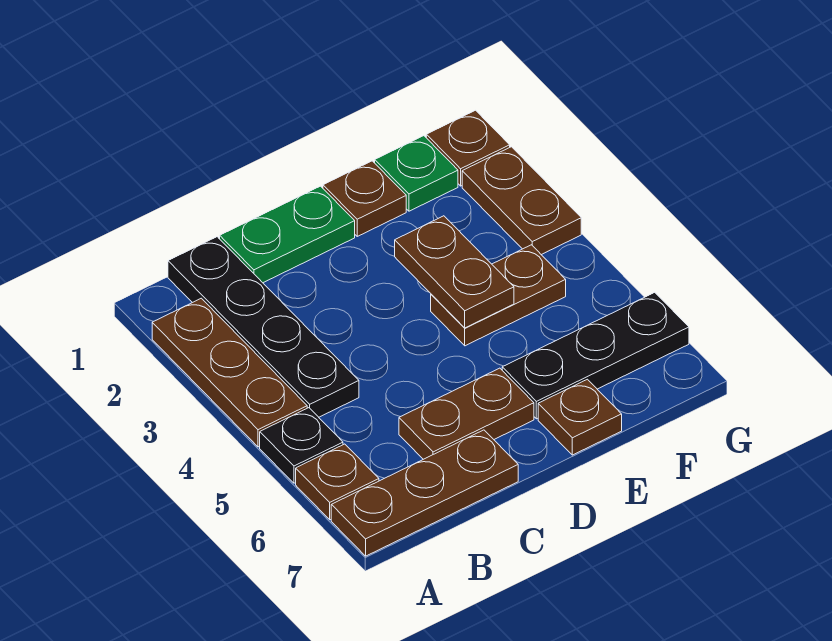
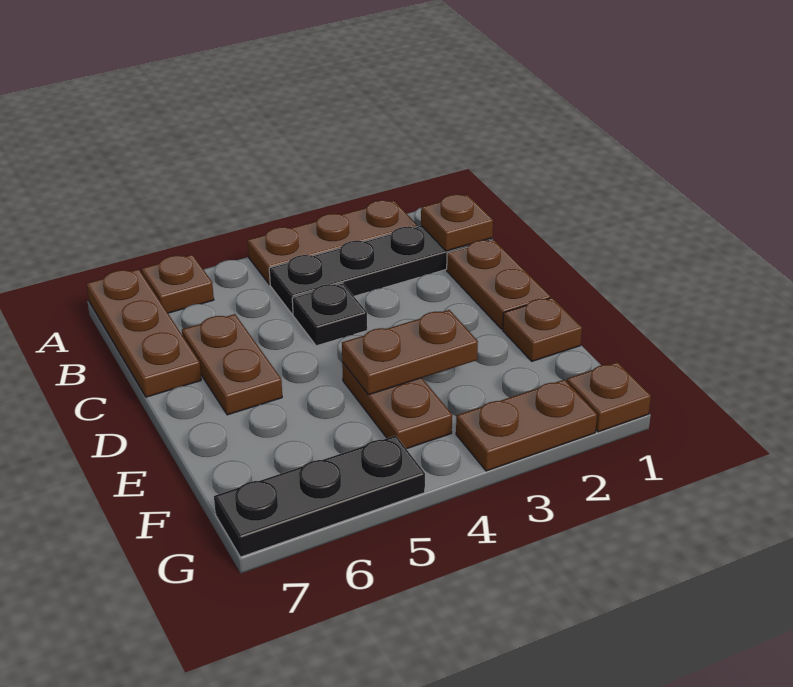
black 1x1 plate [260,408,343,483] -> black 1x1 plate moved to [292,283,367,346]
green 1x2 plate [220,186,355,283] -> brown 1x2 plate [447,240,551,329]
black 1x3 plate [502,292,689,419] -> black 1x3 plate turned to [214,436,425,557]
brown 1x1 plate [538,379,622,455] -> brown 1x1 plate moved to [421,194,493,251]
green 1x1 plate [375,136,458,211] -> none

